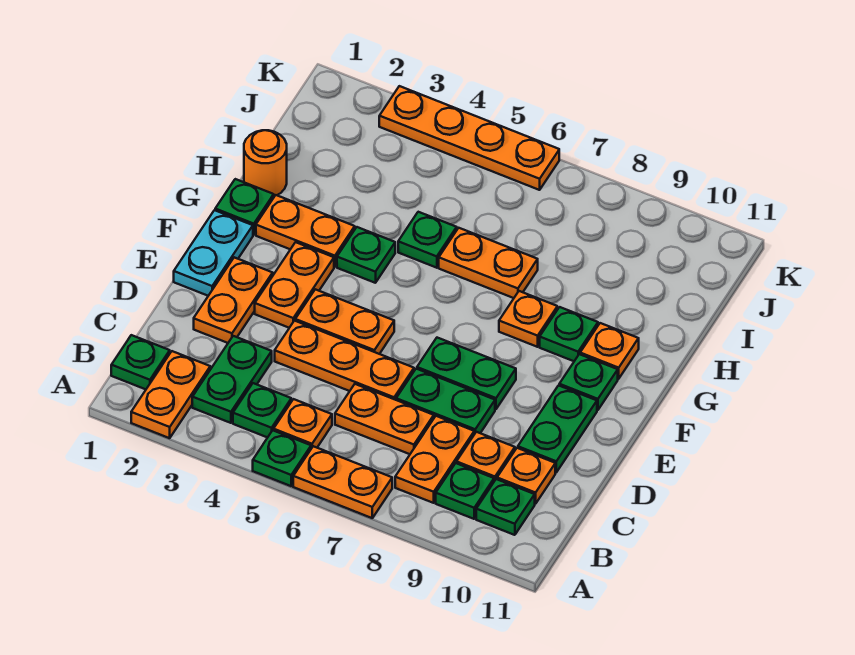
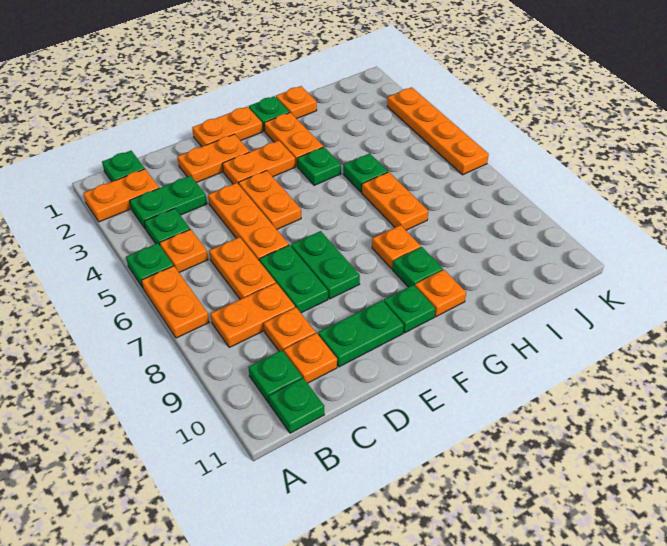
green 1x1 plate [436,463,494,519] -> green 1x1 plate moved to [269,378,324,433]
cyan 1x2 plate [174,210,253,296] -> orange 1x2 plate [192,107,263,147]
orange 1x1 round brick [244,130,287,196] -> orange 1x1 plate [276,86,317,119]

